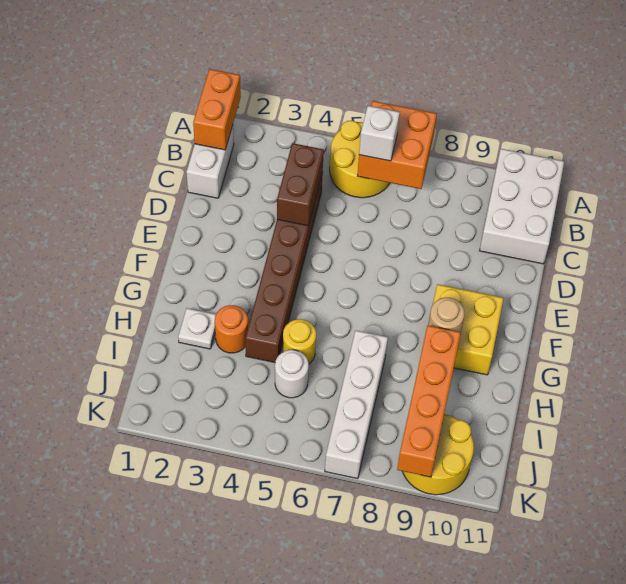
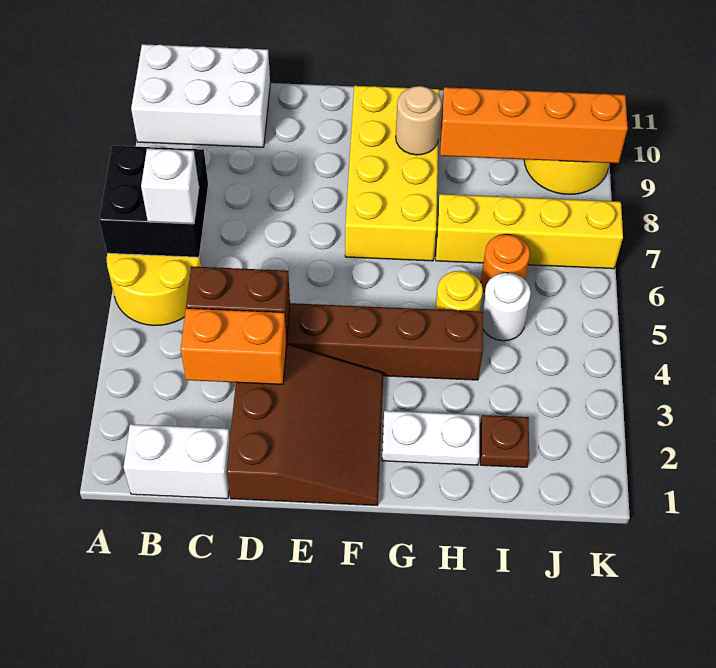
orange 1x2 brick [193,69,241,150] -> orange 1x2 brick moved to [181,308,287,384]
orange 2x2 brick [357,101,437,189] -> black 2x2 brick [99,146,208,257]
none -> brown 3x3 slope [227,344,383,505]
yellow 2x2 brick [433,284,503,375] -> yellow 2x4 brick [345,86,439,261]
white 1x1 plate [178,308,216,349] -> white 1x2 plate [382,411,480,465]
orange 1x1 round brick [215,305,248,353] -> orange 1x1 round brick moved to [481,234,530,293]
white 1x4 brick [325,331,388,479] -> yellow 1x4 brick [436,194,623,269]
none -> brown 1x1 plate [480,415,529,467]

